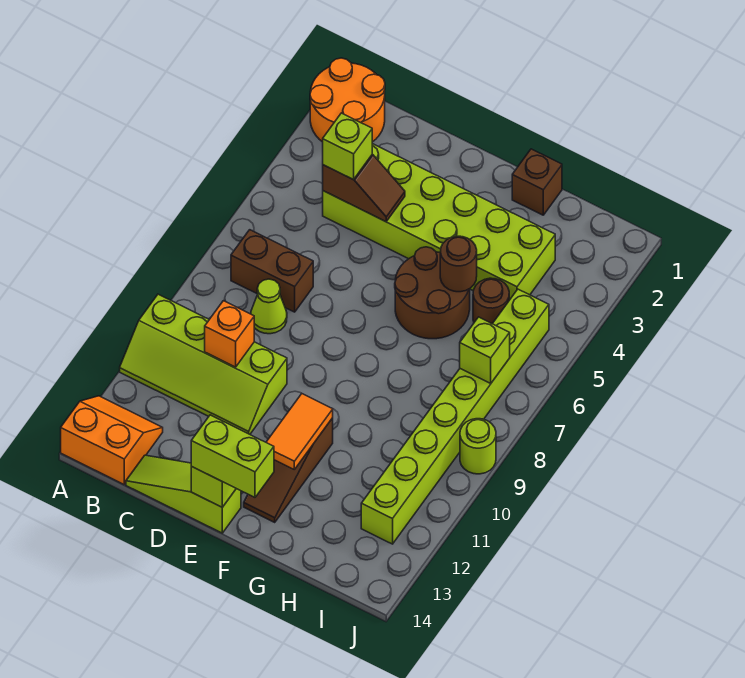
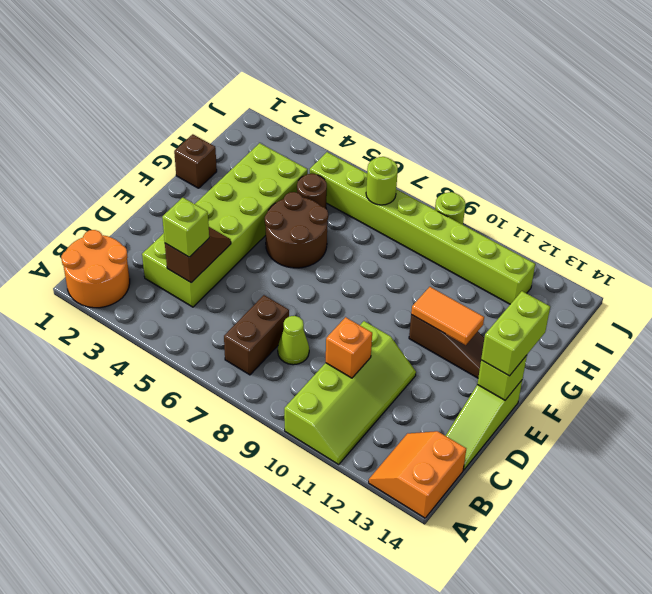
brown 1x1 round brick [440,236,477,292] -> none
lime 1x1 brick [460,317,510,383] -> lime 1x1 round brick [366,157,398,205]

